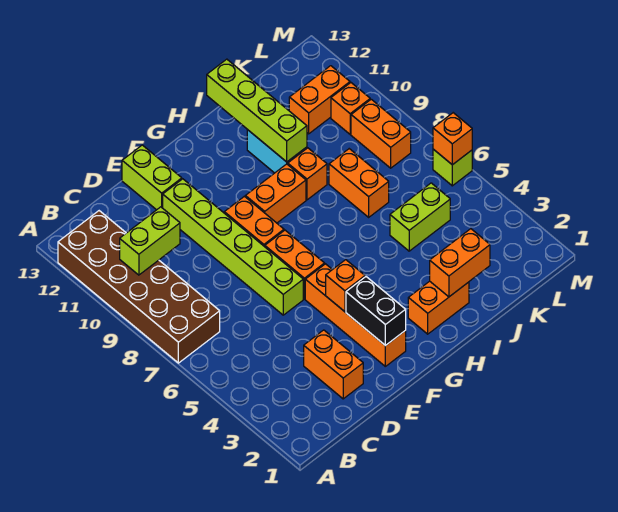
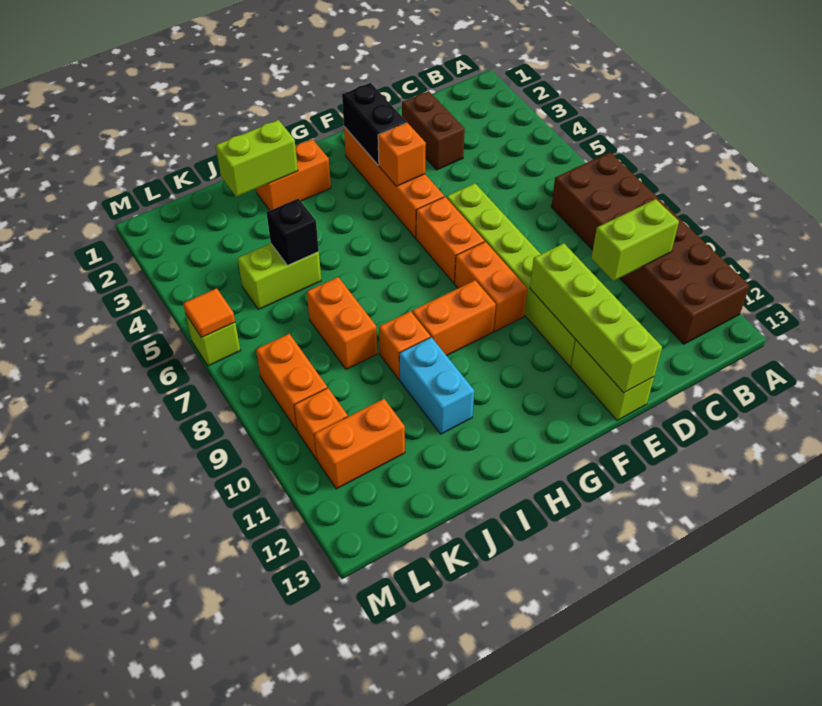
orange 1x2 brick [304,330,363,399] -> brown 1x2 brick [402,91,465,170]
orange 1x2 brick [430,229,490,297] -> lime 1x2 brick [216,120,298,197]
lime 1x4 brick [207,59,307,162] -> lime 1x4 brick moved to [530,243,662,393]
none -> black 1x1 brick [267,199,319,265]
orange 1x1 brick [433,113,472,165] -> orange 1x1 tile [183,288,235,338]

